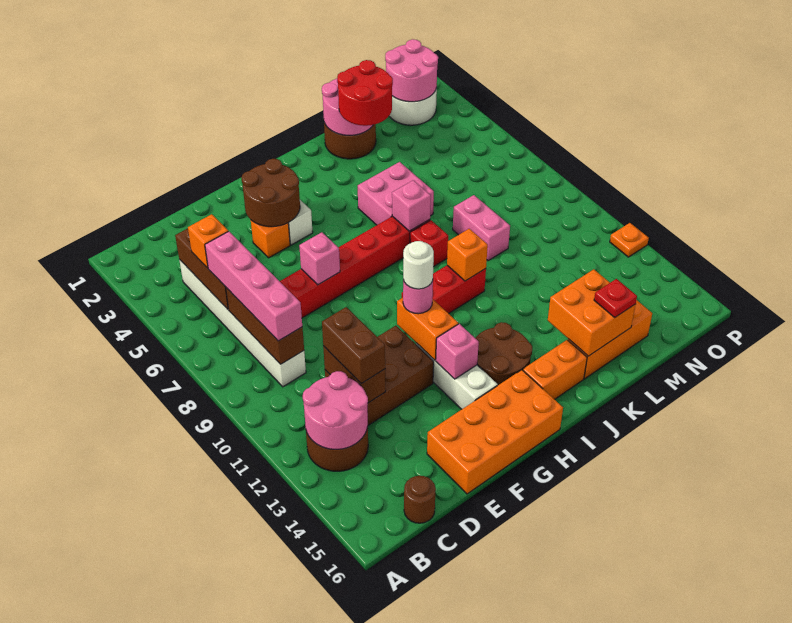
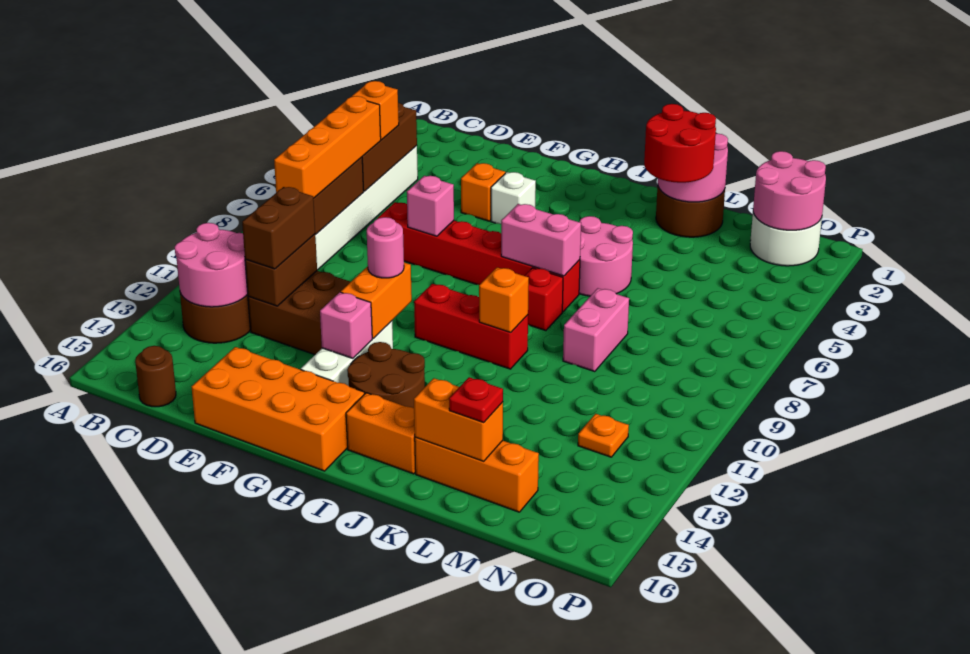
pink 1x4 brick [205,231,302,341] -> orange 1x4 brick [274,96,381,198]
brown 2x2 round brick [241,159,300,227] -> none
white 1x1 round brick [403,241,434,289] -> none
pink 2x2 brick [358,162,434,225] -> pink 2x2 round brick [579,216,633,296]
pink 1x1 brick [392,180,431,231] -> pink 1x2 brick [501,204,581,276]
orange 2x2 brick [548,269,636,356] -> orange 1x2 brick [414,378,503,461]
orange 1x1 plate [610,223,649,257] -> orange 1x1 plate moved to [578,414,629,457]

